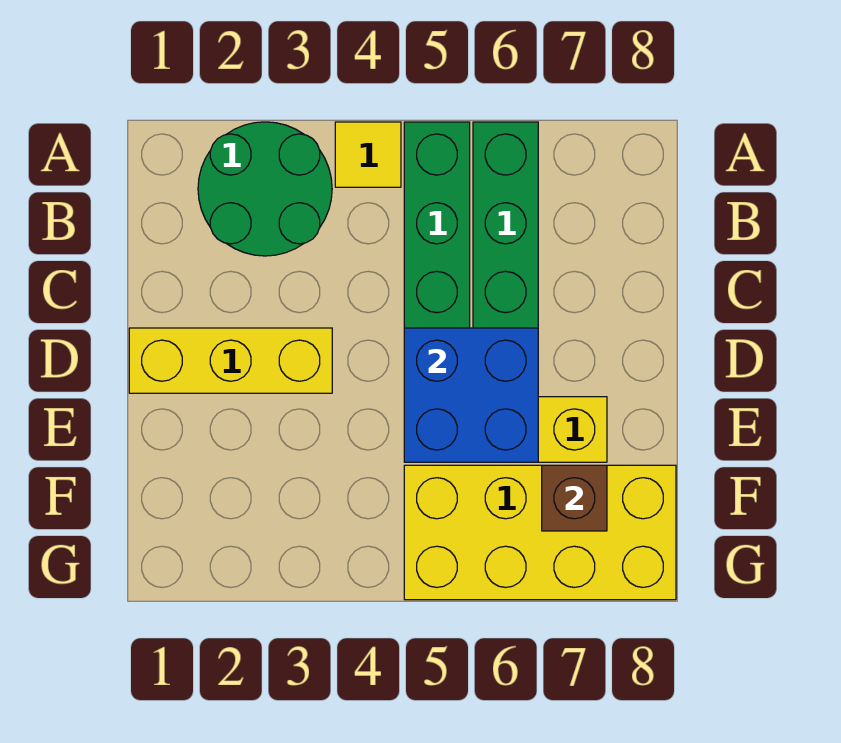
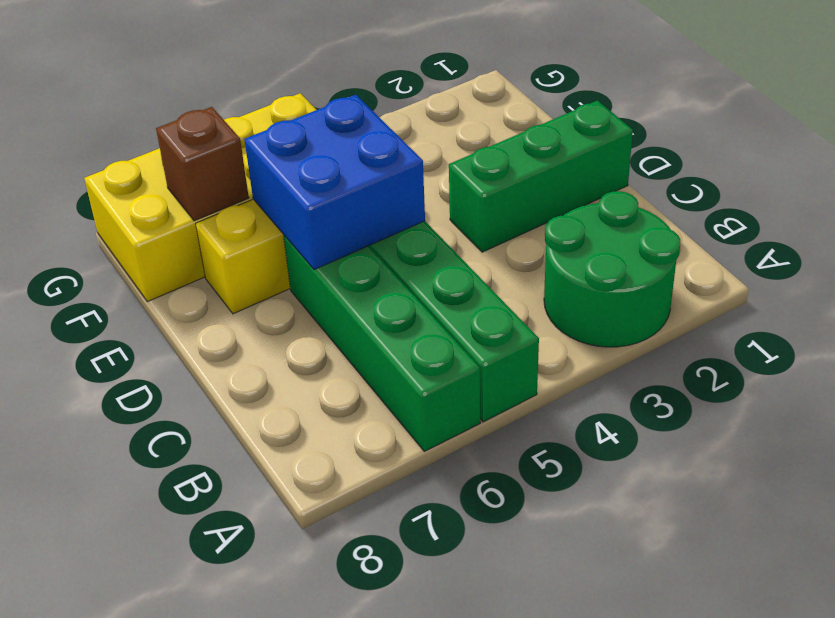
yellow 1x1 tile [335,122,401,187] -> none
yellow 1x3 brick [129,328,332,393] -> green 1x3 brick [449,101,633,252]

